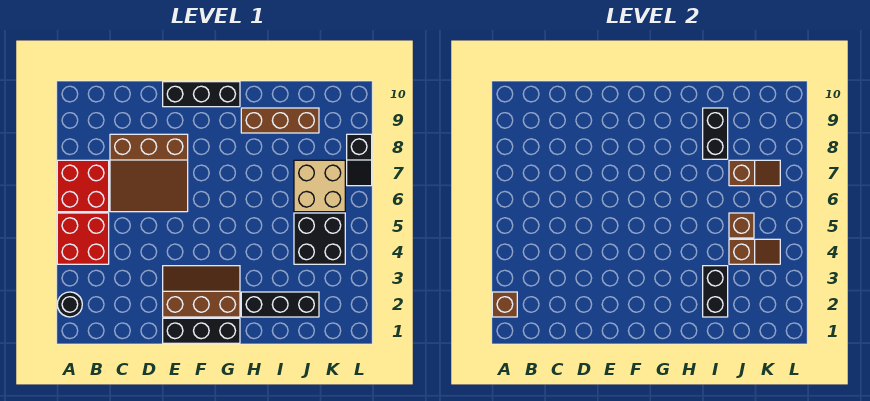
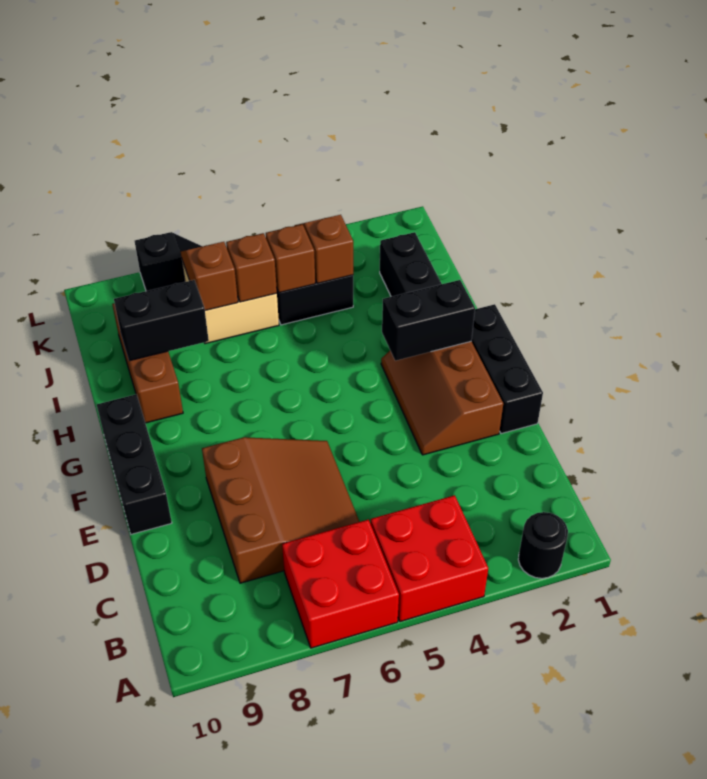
brown 1x1 brick [492,292,517,317] -> brown 1x1 brick moved to [226,233,277,302]
black 1x2 brick [703,266,728,317] -> black 1x2 brick moved to [382,280,475,361]

